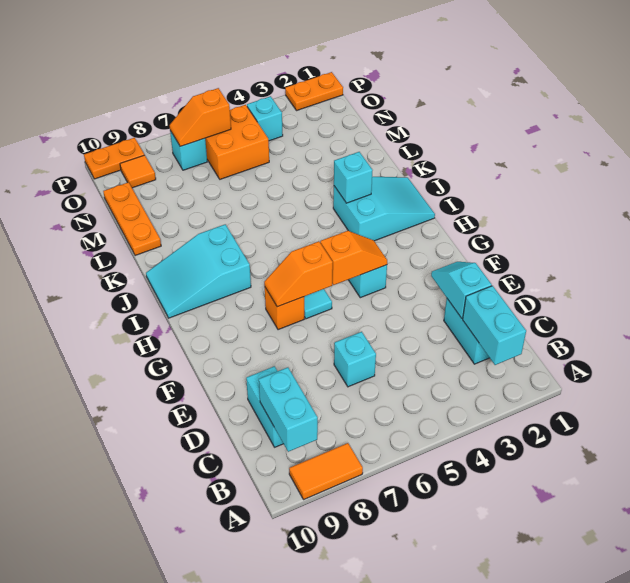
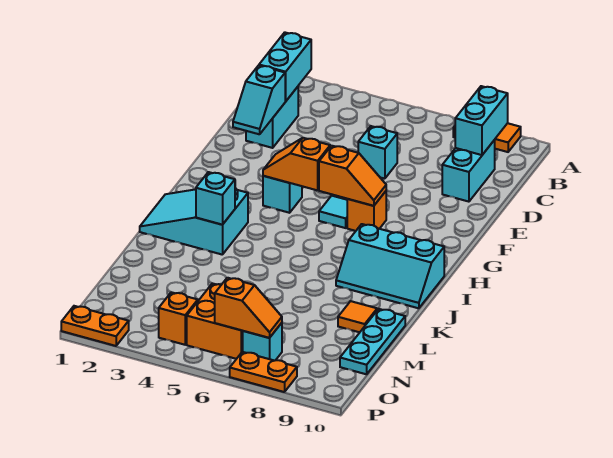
cyan 2x3 slope [146,224,251,318] -> cyan 2x3 slope turned to [336,224,444,308]
orange 1x3 plate [103,182,161,256] -> cyan 1x3 plate [340,309,405,374]
cyan 1x1 brick [247,96,283,141] -> orange 1x1 brick [159,292,198,345]
orange 1x1 tile [120,155,156,188] -> orange 1x1 tile moved to [338,301,377,332]
orange 1x2 plate [84,138,144,179] -> orange 1x2 plate moved to [230,352,297,392]

